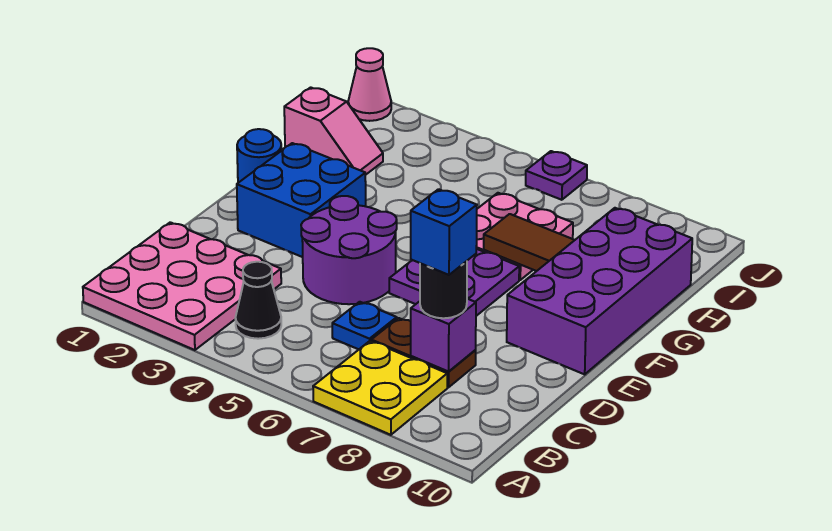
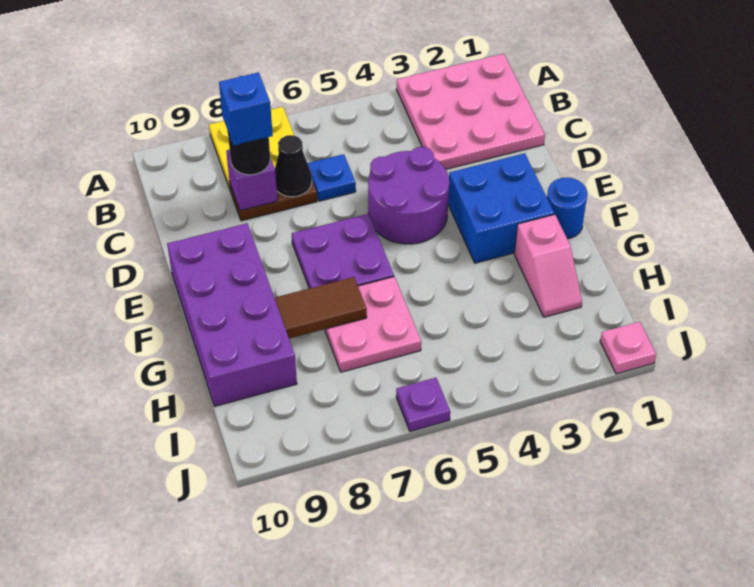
black 1x1 cone [235,262,281,339] -> black 1x1 cone moved to [275,135,312,197]
pink 1x2 slope [284,87,383,175] -> pink 1x2 slope turned to [514,214,582,317]
pink 1x1 cone [348,48,391,121] -> pink 1x1 plate [600,322,656,374]

